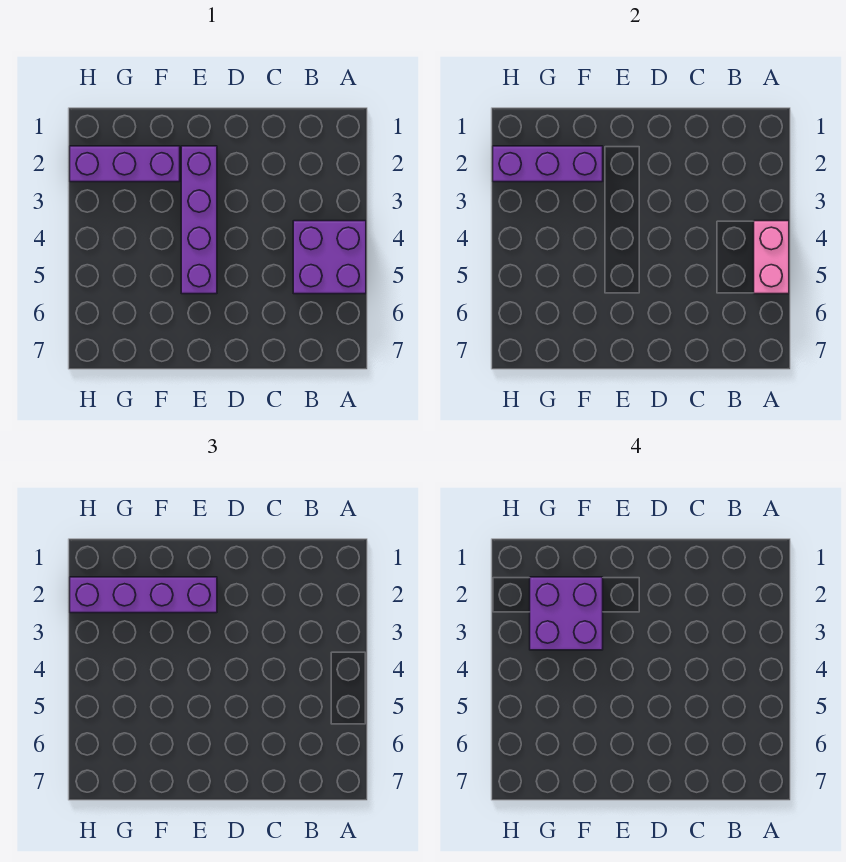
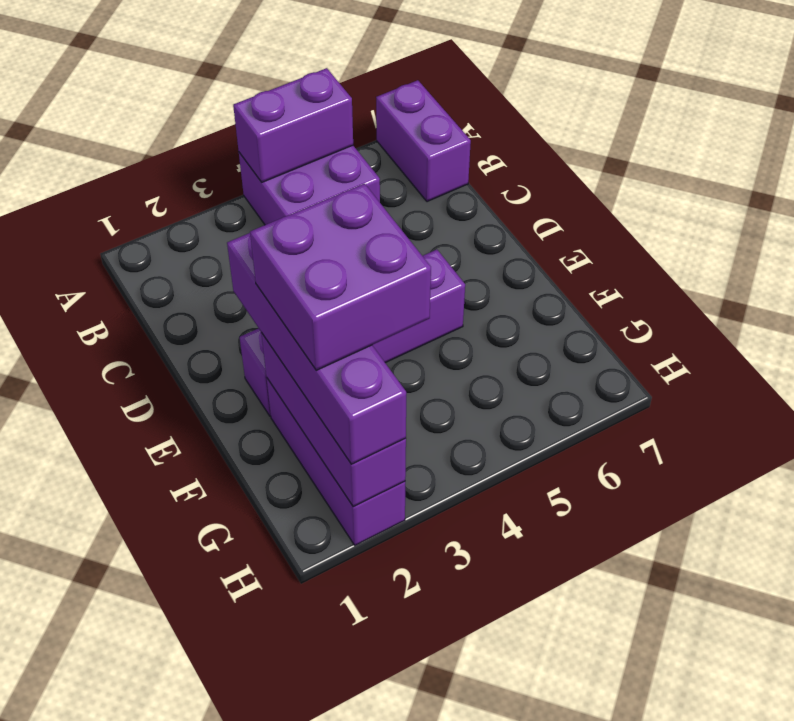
pink 1x2 brick [754,221,789,294] -> purple 1x2 brick [233,68,353,182]
none -> purple 1x2 brick [376,80,471,202]

